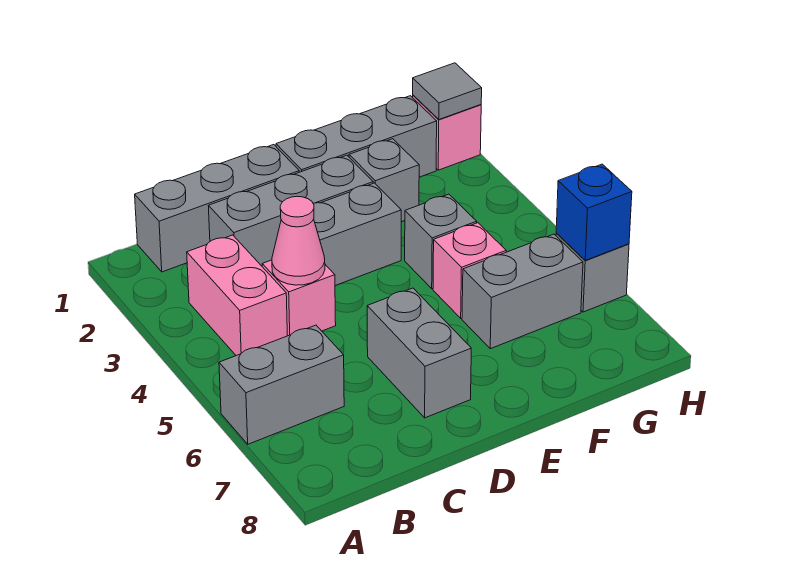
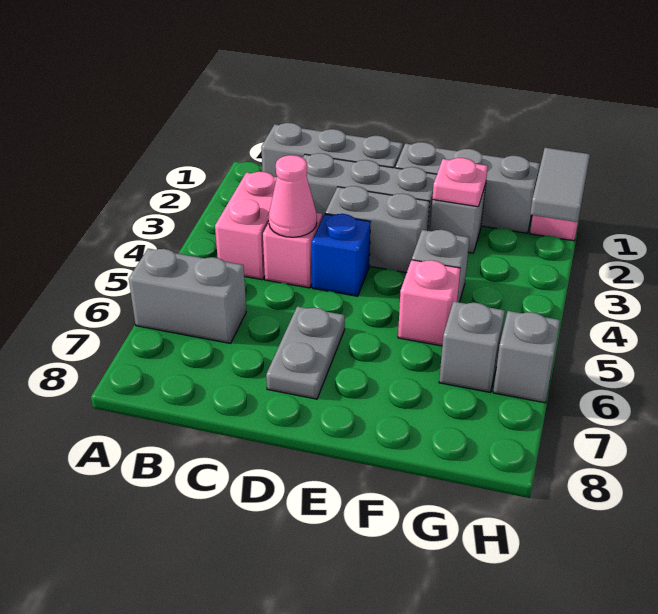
grey 1x2 brick [367,288,471,418] -> grey 1x2 plate [266,306,345,399]
none -> pink 1x1 plate [432,158,488,207]
grey 1x2 brick [462,234,583,349] -> grey 1x1 brick [439,301,505,392]
grey 1x1 tile [413,63,482,119] -> grey 1x2 tile [530,148,590,222]
blue 1x1 brick [556,164,632,260] -> blue 1x1 brick moved to [312,214,370,296]

